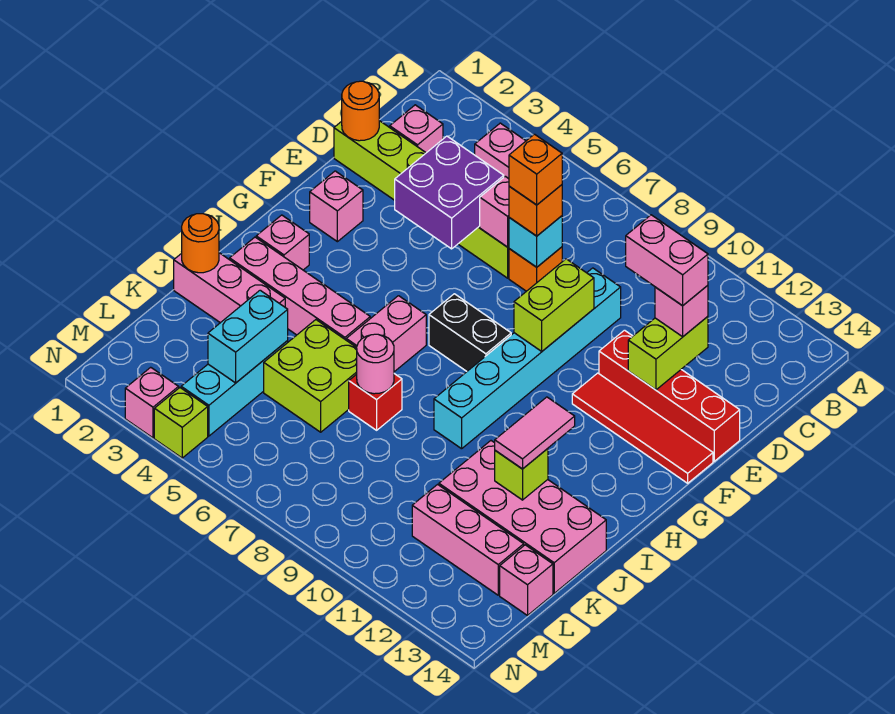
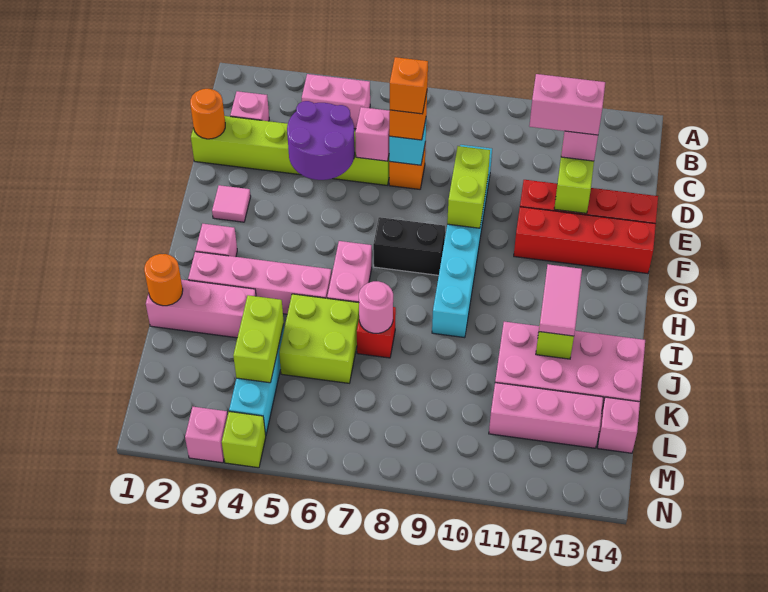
purple 2x2 brick [395,136,504,249] -> purple 2x2 round brick [287,101,355,180]
pink 1x1 brick [310,171,363,242] -> pink 1x1 tile [212,185,251,222]
red 1x4 tile [572,373,713,483] -> red 1x4 brick [514,207,656,274]
cyan 1x2 brick [208,290,288,383] -> lime 1x2 brick [233,295,284,383]

